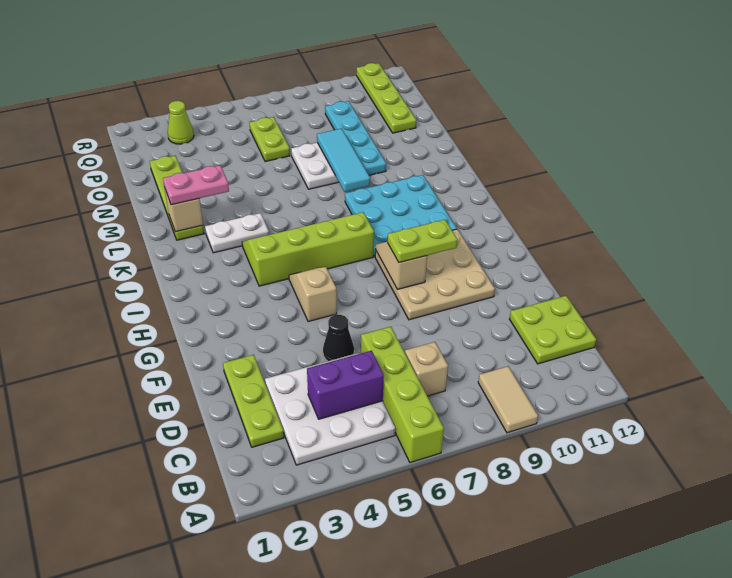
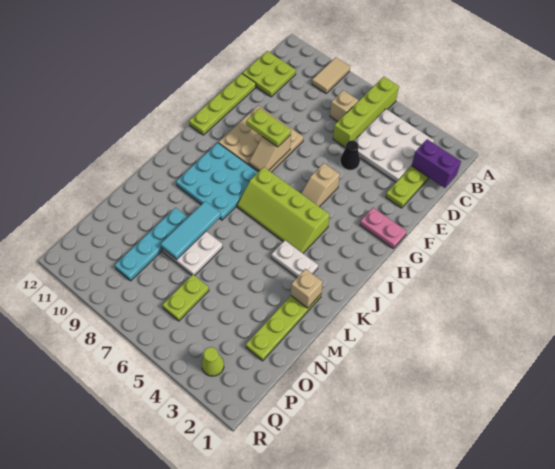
purple 1x2 brick [307,351,384,419] -> purple 1x2 brick moved to [412,139,461,188]
pink 1x2 plate [163,165,229,205] -> pink 1x2 plate moved to [360,208,407,248]
lime 1x4 plate [356,63,416,133] -> lime 1x4 plate moved to [189,74,256,135]

